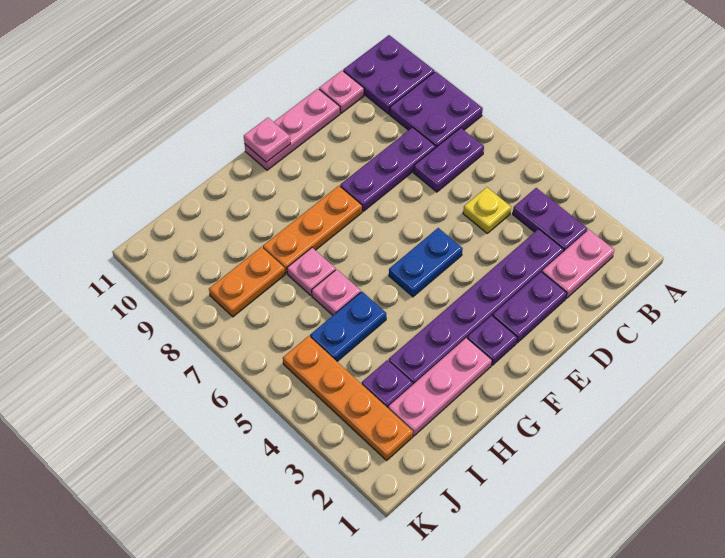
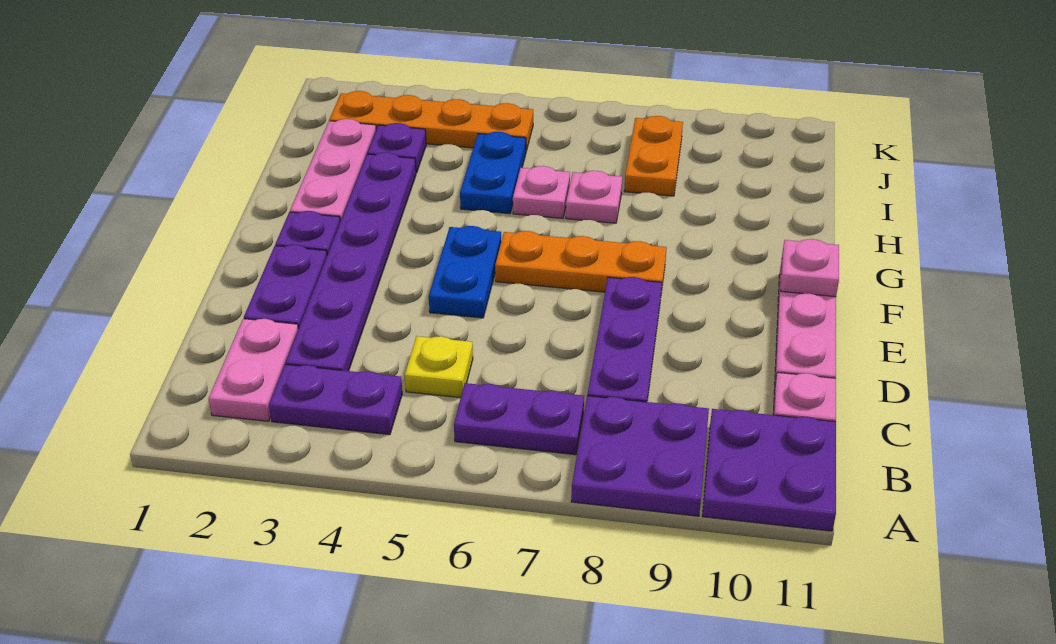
purple 1x2 plate [414,128,484,192] -> purple 1x2 plate turned to [454,383,584,455]
orange 1x3 plate [263,186,362,274] -> orange 1x3 plate turned to [495,231,667,293]

